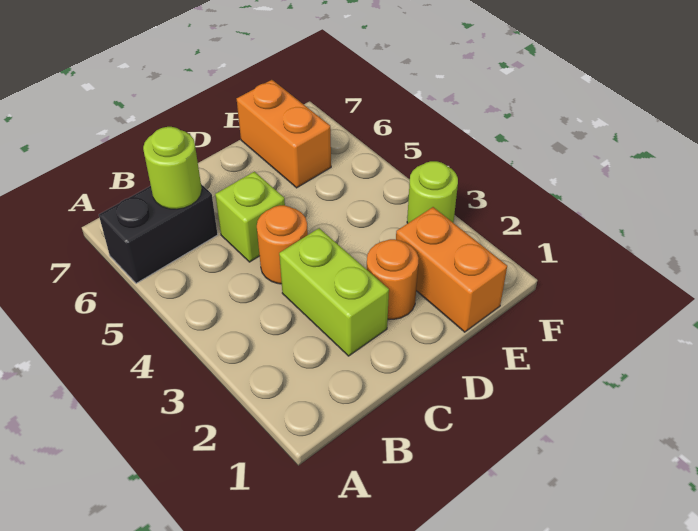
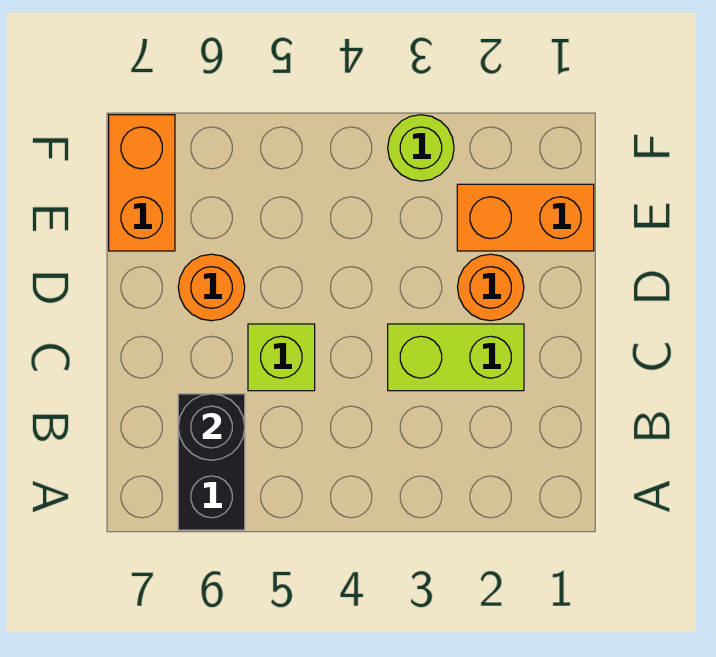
lime 1x1 round brick [143,127,202,209] -> black 1x1 round brick [178,394,245,460]
orange 1x1 round brick [257,205,308,284] -> orange 1x1 round brick moved to [178,254,245,321]
orange 1x2 brick [237,80,331,188] -> orange 1x2 brick turned to [109,115,175,251]

